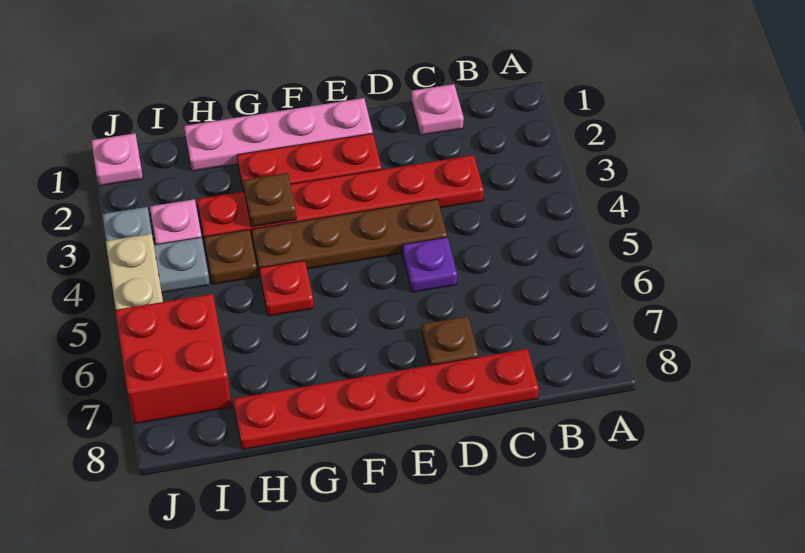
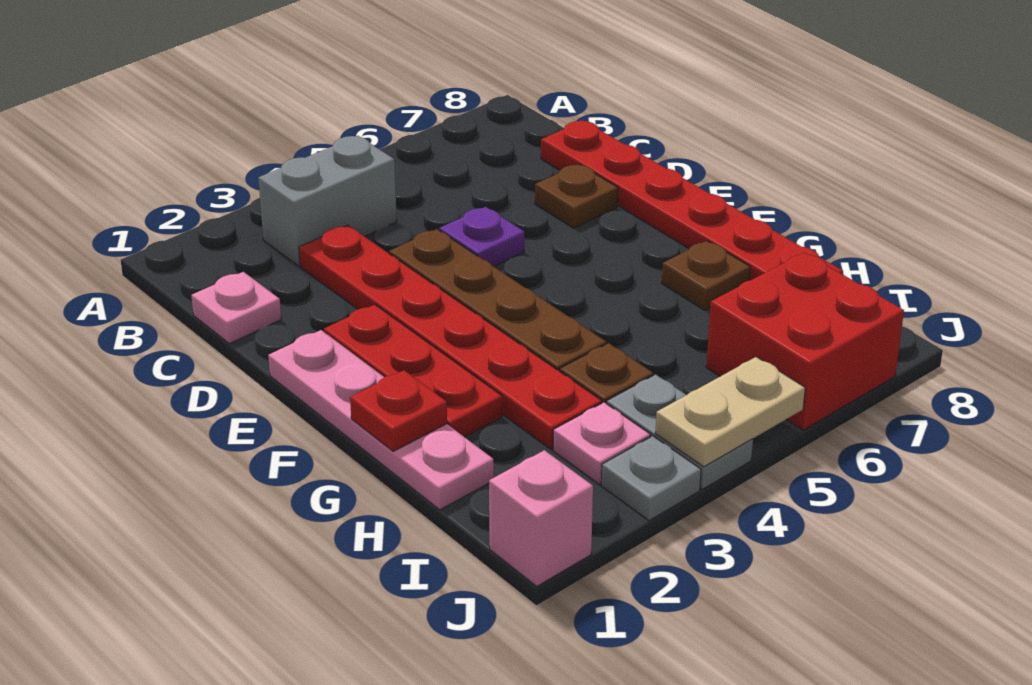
none -> grey 1x2 brick [258,136,397,266]
brown 1x1 plate [243,173,296,227] -> brown 1x1 plate moved to [662,241,750,310]
red 1x1 plate [259,260,314,316] -> red 1x1 plate moved to [350,370,447,451]
pink 1x1 plate [91,133,143,186] -> pink 1x1 brick [489,450,593,586]

